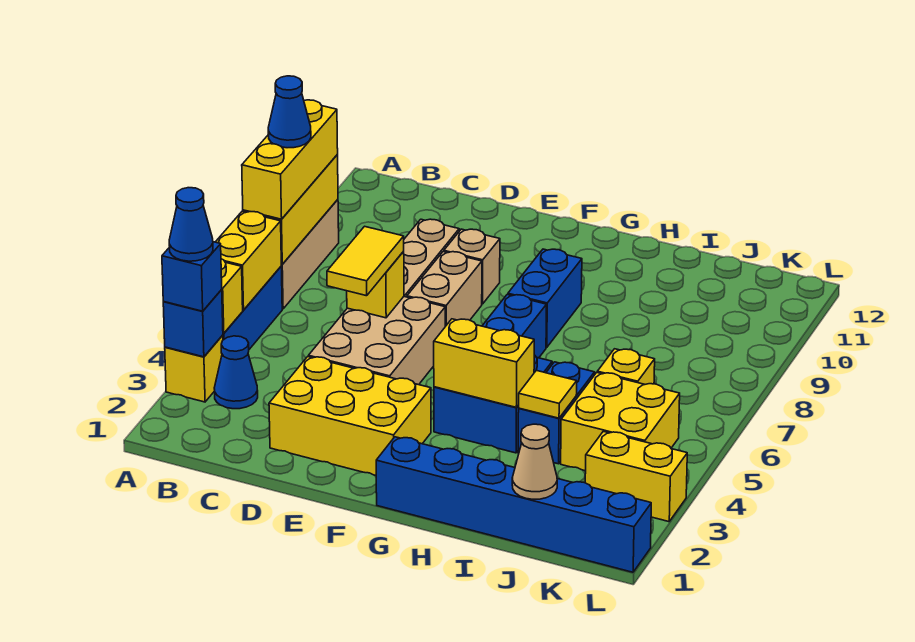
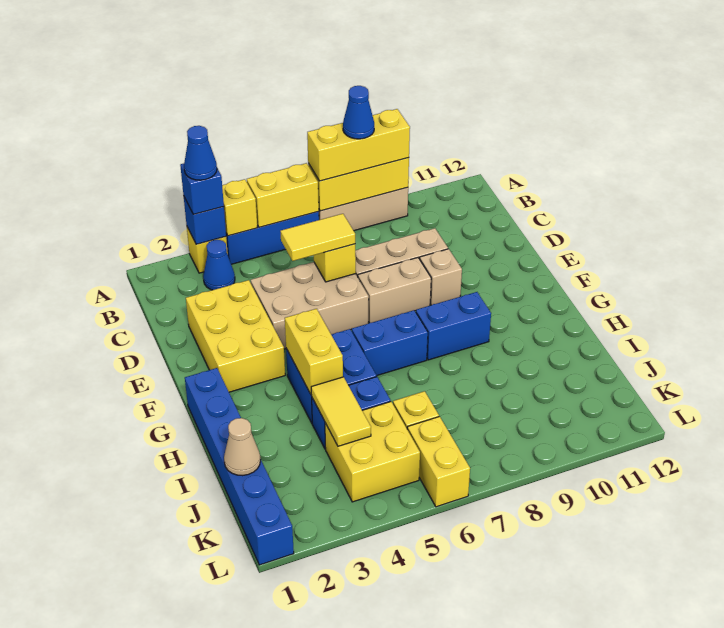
yellow 1x1 tile [518,370,577,418] -> yellow 1x2 tile [311,377,371,446]
yellow 1x2 brick [585,431,687,522] -> yellow 1x2 brick moved to [407,416,470,507]

